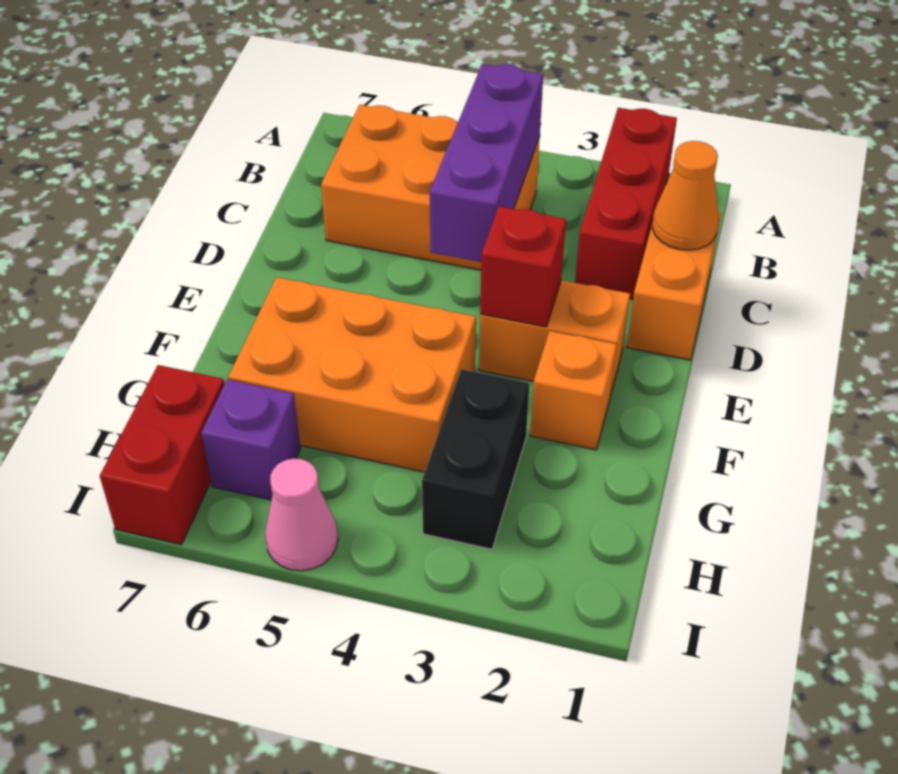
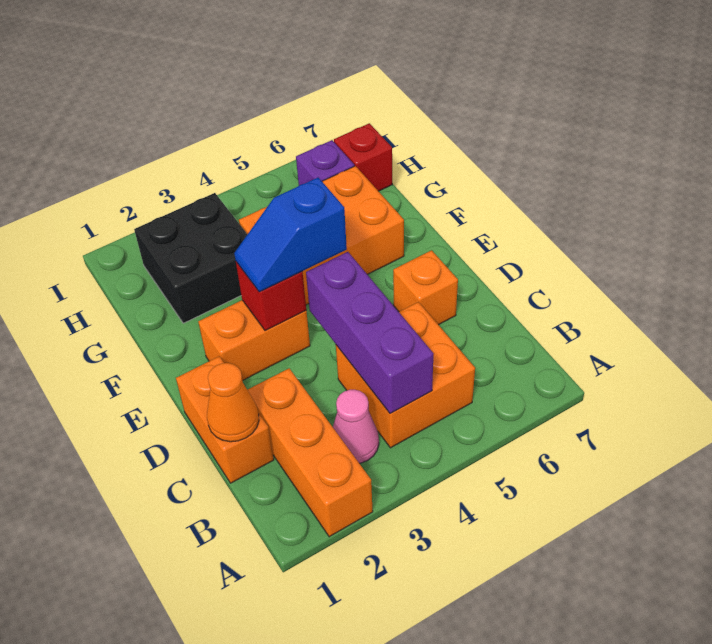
red 1x3 brick [575,108,677,299] -> orange 1x3 brick [248,368,373,537]
orange 2x3 brick [321,105,540,270] -> orange 2x2 brick [336,302,475,448]
none -> blue 1x2 slope [234,178,347,292]
orange 1x1 brick [530,331,617,450] -> orange 1x1 brick moved to [393,250,458,325]
black 1x2 brick [422,369,529,549] -> black 2x2 brick [134,193,247,323]
red 1x2 brick [100,365,224,545] -> red 1x1 brick [334,123,392,191]
pink 1x1 cone [265,459,338,571] -> pink 1x1 cone moved to [333,390,379,463]

